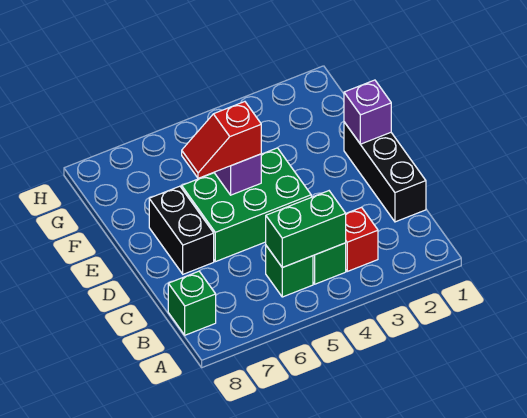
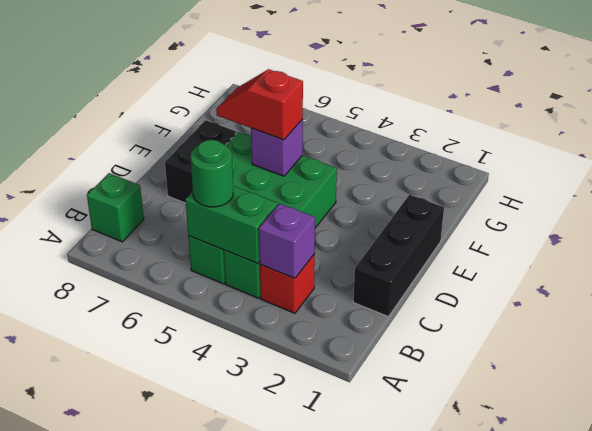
none -> green 1x1 round brick [190,140,233,207]
purple 1x1 brick [344,80,391,144] -> purple 1x1 brick moved to [259,203,315,278]

